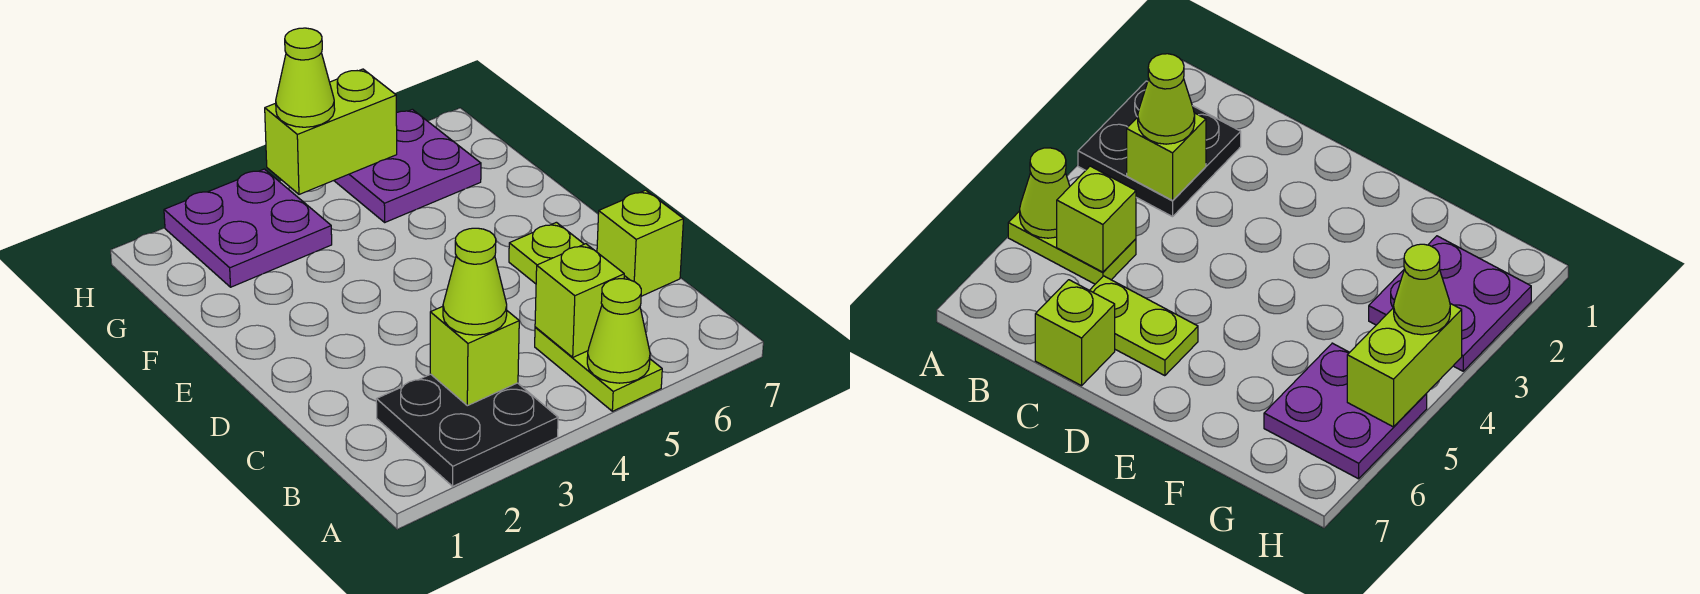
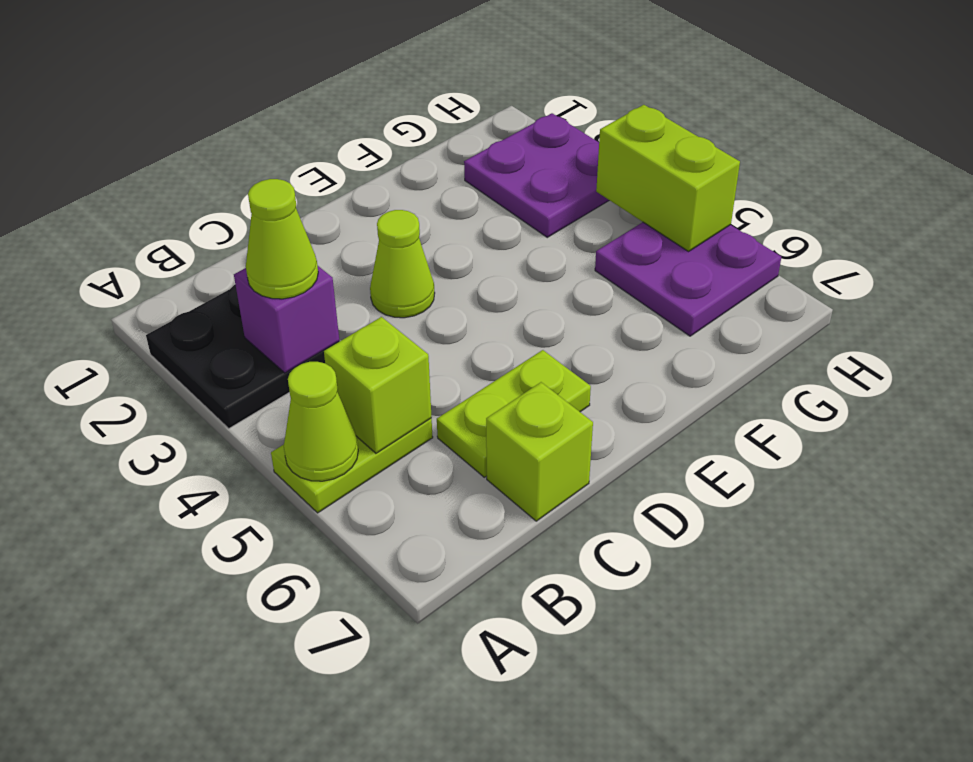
lime 1x1 brick [430,306,519,406] -> purple 1x1 brick [234,265,339,373]
lime 1x1 cone [276,28,335,127] -> lime 1x1 cone moved to [370,210,435,318]

